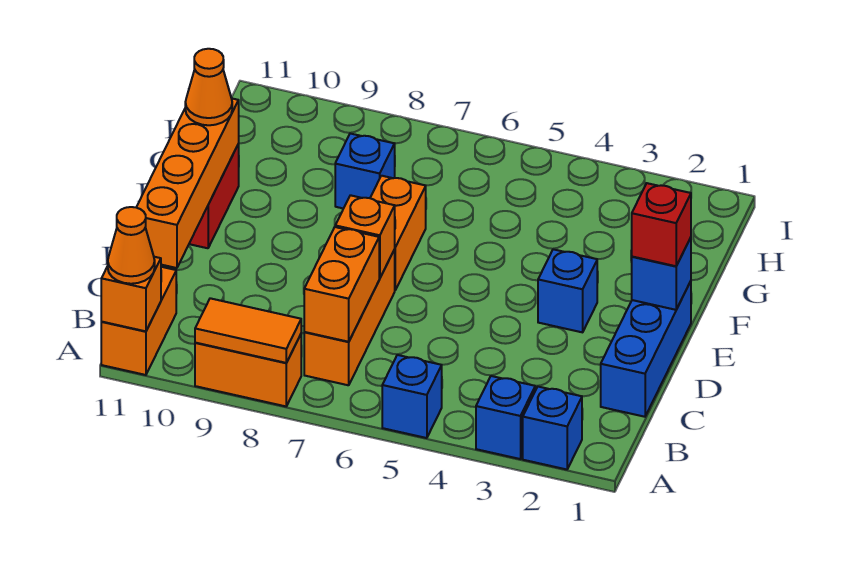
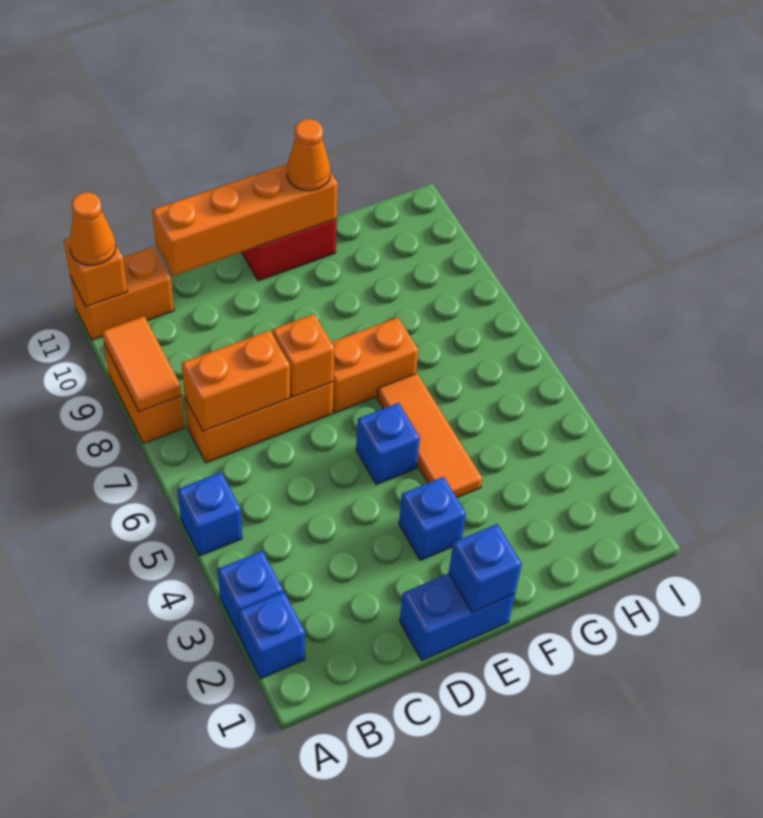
blue 1x3 brick [601,281,691,417] -> blue 1x2 brick [400,573,515,660]
red 1x1 brick [632,183,691,266] -> none
none -> orange 1x3 tile [377,373,482,498]
blue 1x1 brick [335,134,395,208] -> blue 1x1 brick moved to [356,403,420,485]

